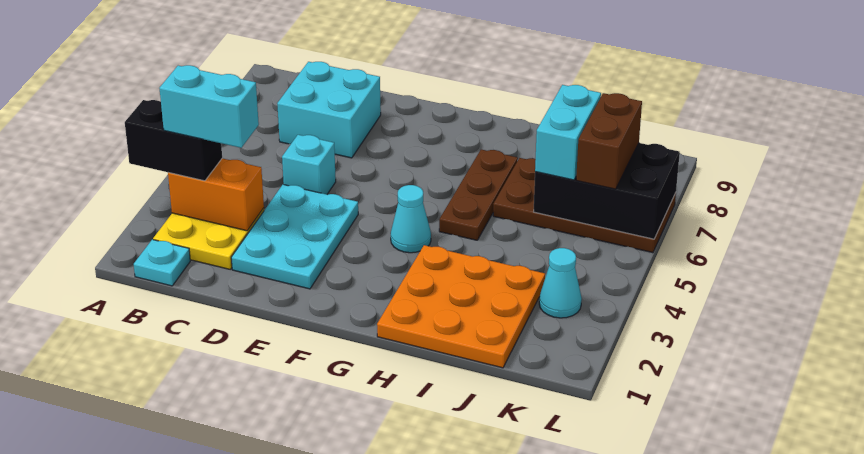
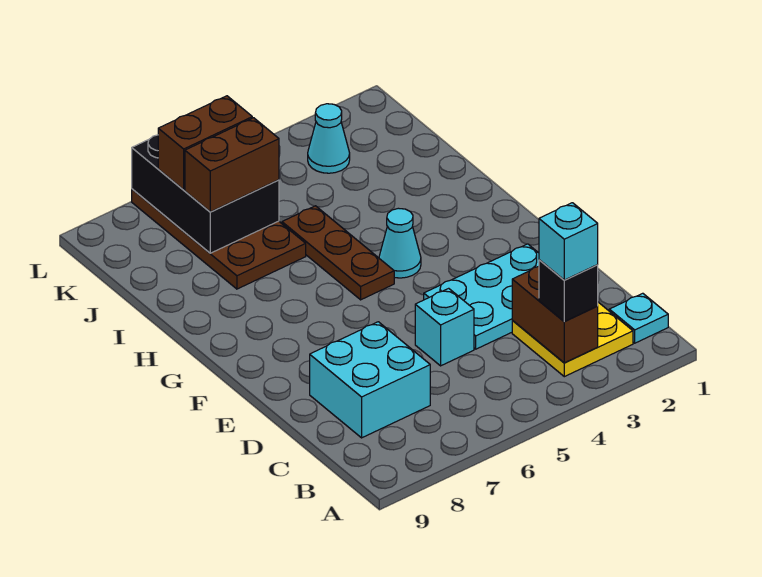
black 1x2 brick [125,100,222,181] -> black 1x1 brick [539,260,598,322]
orange 1x2 brick [168,158,264,231] -> brown 1x2 brick [512,267,598,363]
cyan 1x2 brick [160,65,259,148] -> cyan 1x1 brick [539,203,598,280]
orange 3x3 plate [377,245,545,368] -> none
brown 1x3 plate [439,149,518,240] -> brown 1x3 plate turned to [282,206,394,300]
cyan 1x2 brick [535,85,601,180] -> brown 1x2 brick [185,118,279,212]

